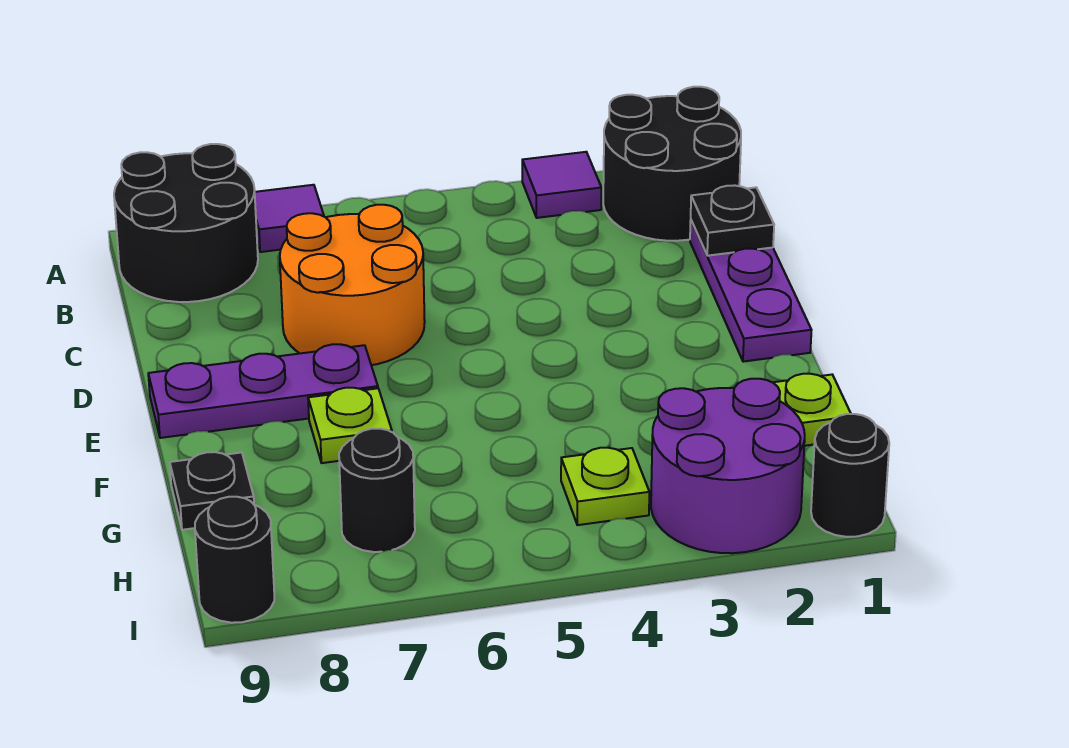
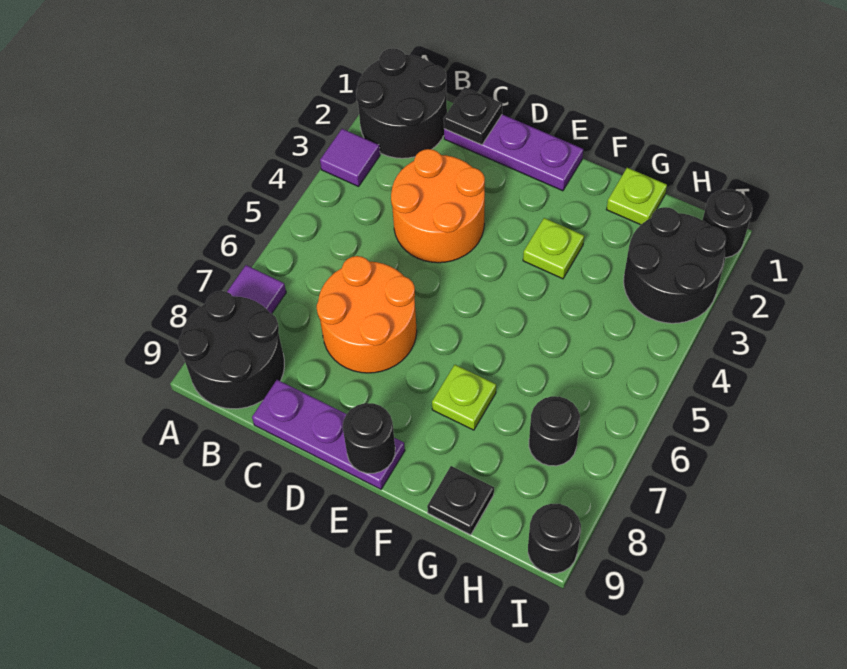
none -> orange 2x2 round brick [391,149,485,263]
purple 1x3 plate [148,344,378,438] -> purple 1x3 plate turned to [252,380,405,489]
none -> black 1x1 round brick [343,403,395,473]
purple 2x2 round brick [651,379,805,553] -> black 2x2 round brick [624,207,726,323]
lime 1x1 plate [561,448,649,525] -> lime 1x1 plate moved to [523,218,584,279]

